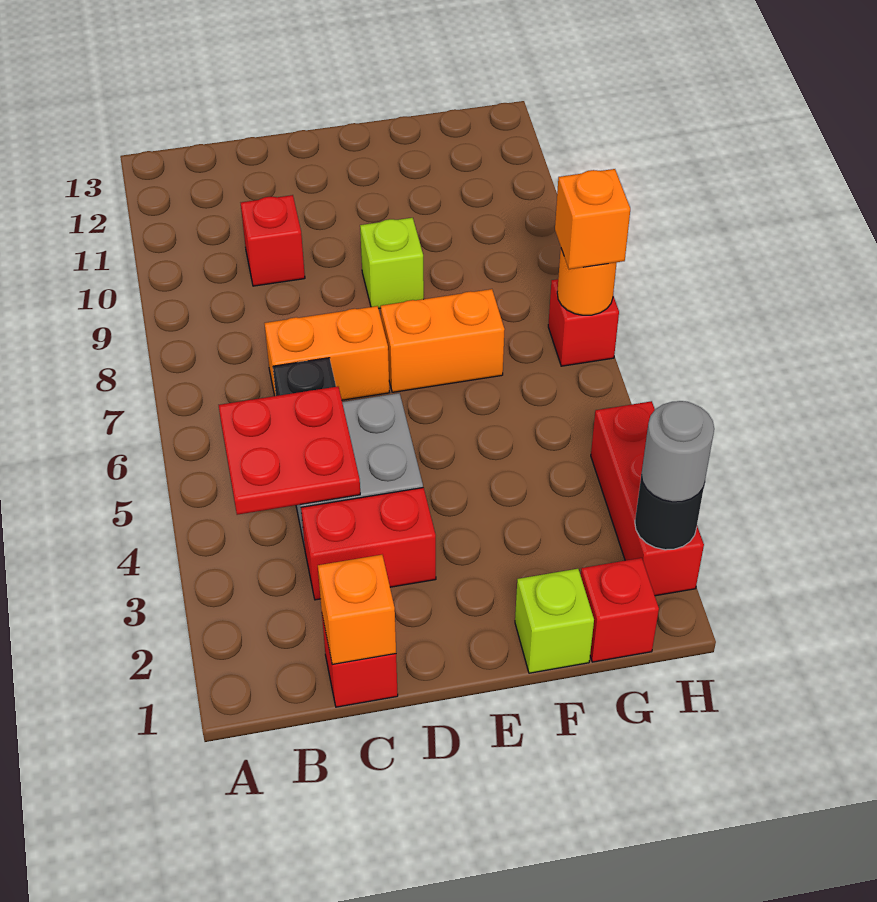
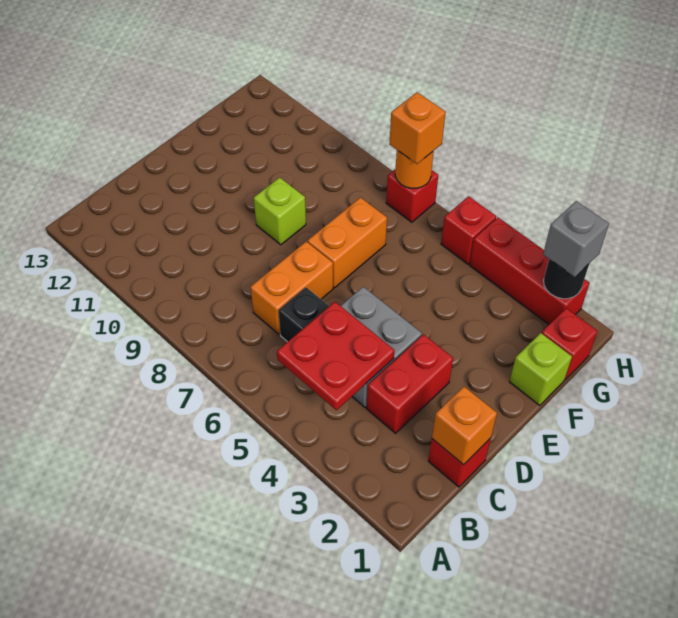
red 1x1 brick [241,195,305,286] -> red 1x1 brick moved to [441,196,496,264]
grey 1x1 round brick [641,401,714,502] -> grey 1x1 brick [543,201,609,277]

